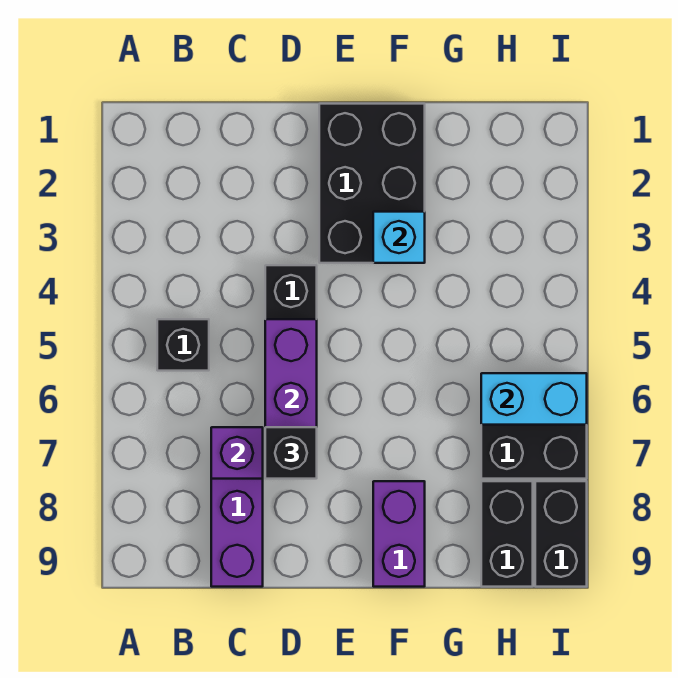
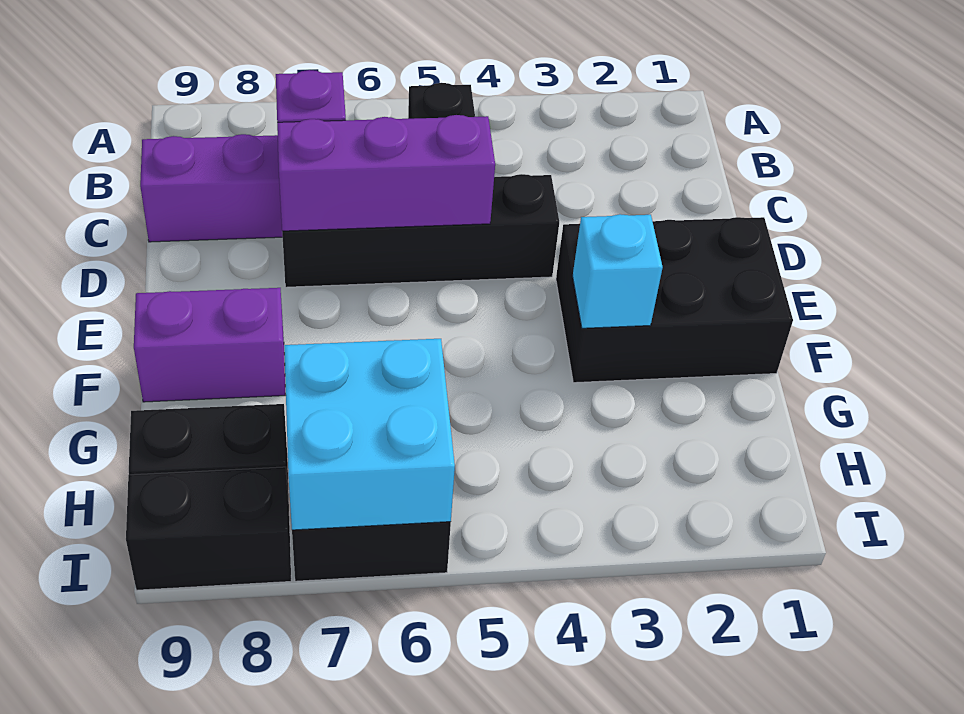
black 1x1 brick [265,427,317,479] -> none
cyan 1x2 brick [481,373,587,425] -> cyan 2x2 brick [284,339,455,530]

